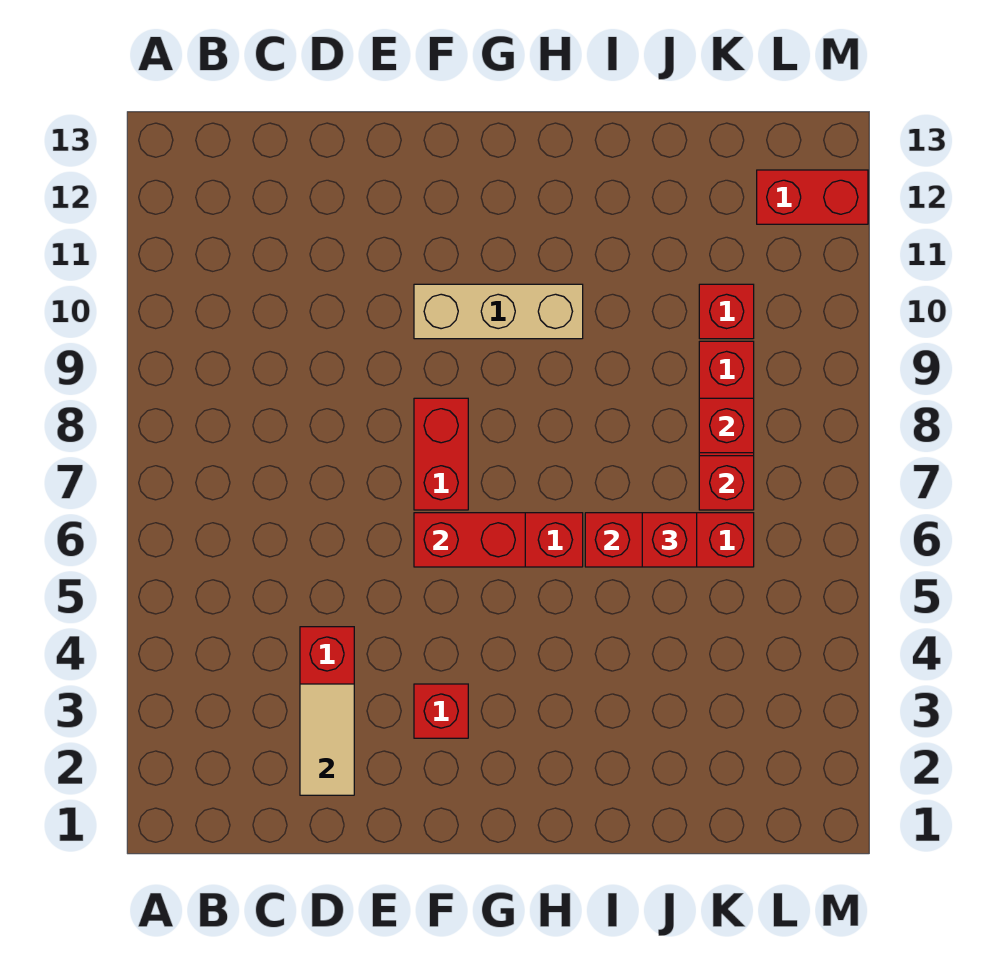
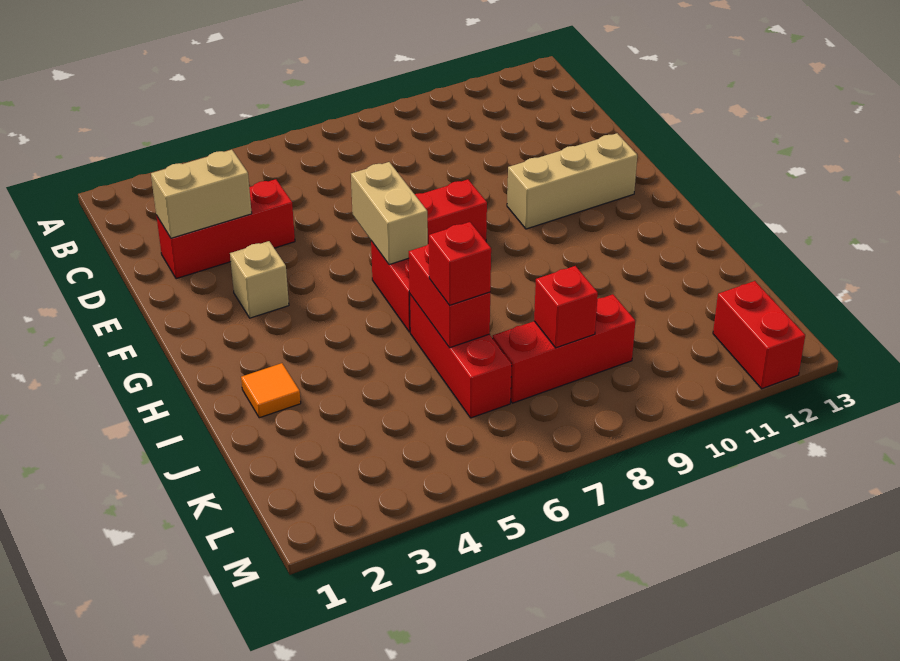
tan 1x2 tile [300,684,354,795] -> tan 1x2 brick [151,150,252,238]
red 1x1 brick [414,684,468,738] -> tan 1x1 brick [230,241,289,318]
red 1x2 brick [414,513,525,567] -> tan 1x2 brick [351,162,428,265]
tan 1x3 brick [414,284,583,339] -> tan 1x3 brick turned to [507,133,637,229]
none -> orange 1x1 tile [241,363,301,418]
red 1x1 brick [699,456,754,510] -> none
red 1x1 brick [699,284,754,339] -> none

